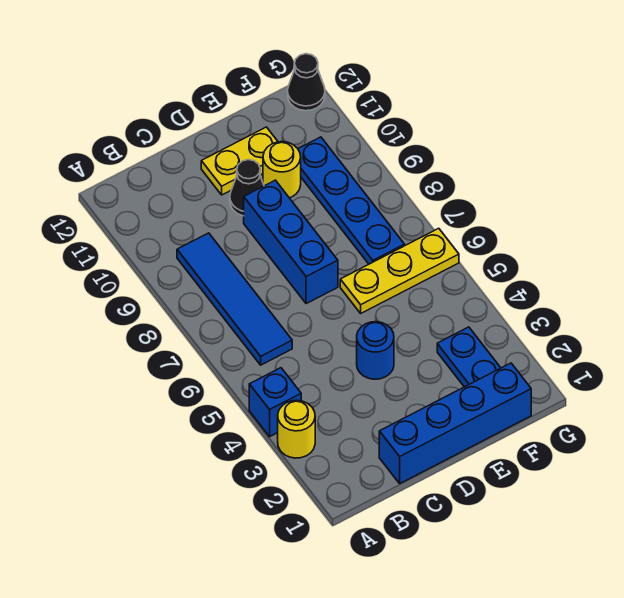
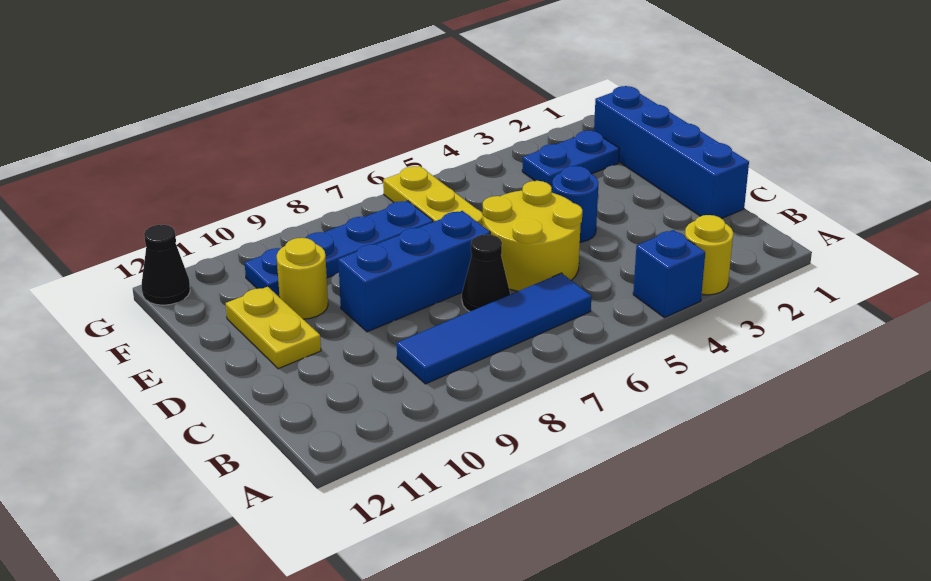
none -> yellow 2x2 round brick [483,181,582,291]
black 1x1 cone [230,160,264,216] -> black 1x1 cone moved to [462,234,510,312]

